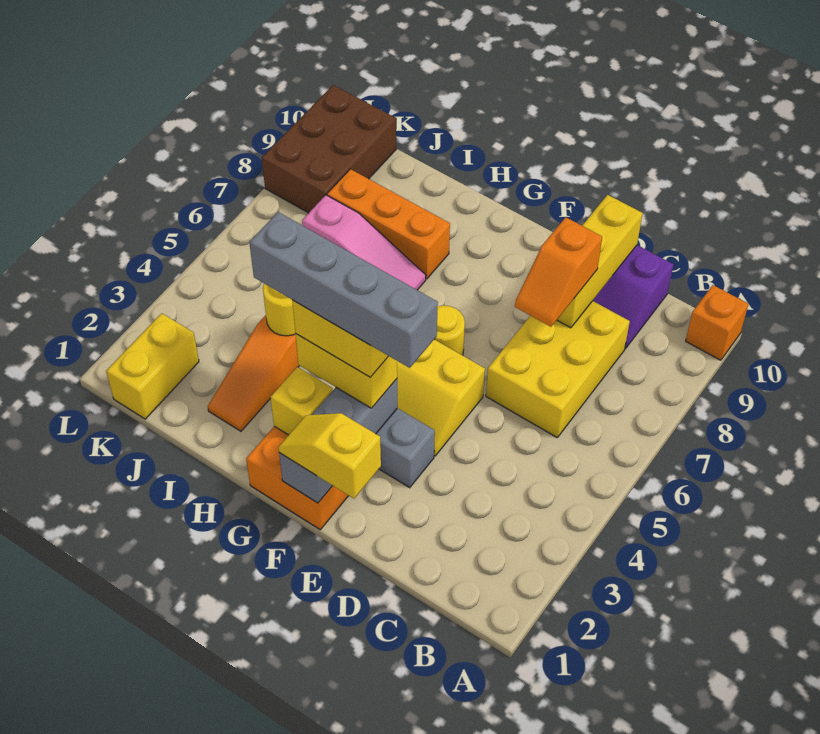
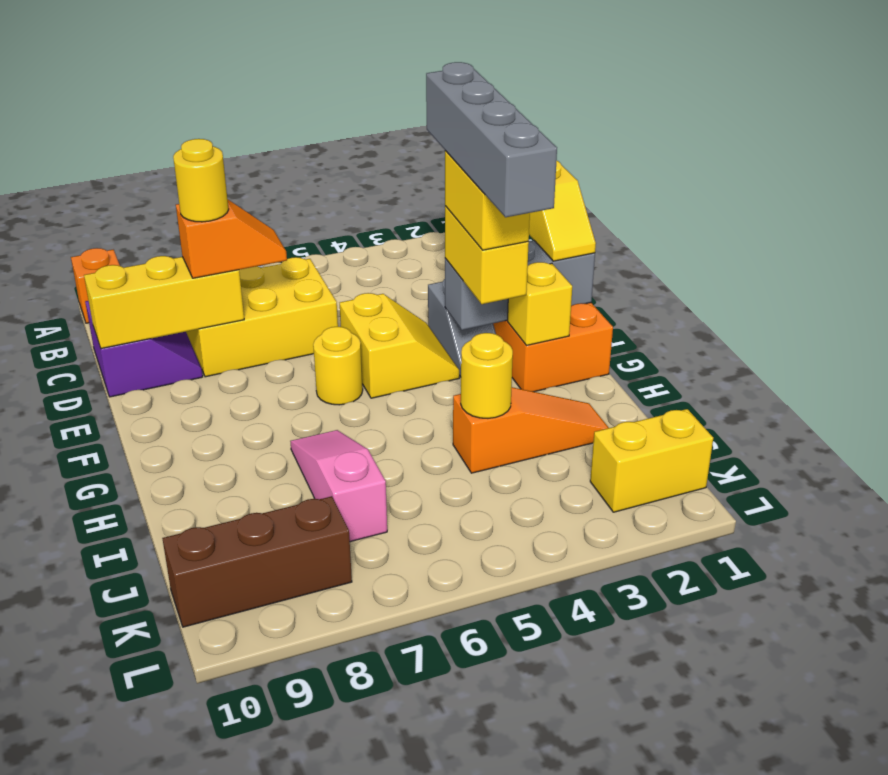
none -> yellow 1x1 round brick [173,139,229,222]
orange 1x3 brick [327,169,450,279] -> none
brown 2x3 brick [262,85,396,213] -> brown 1x3 brick [162,496,352,627]

